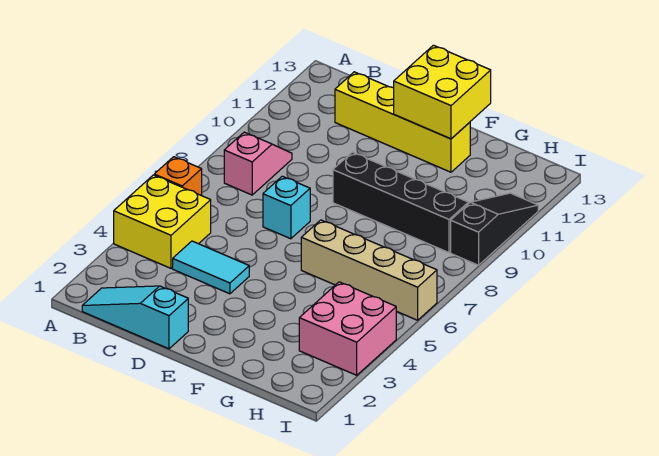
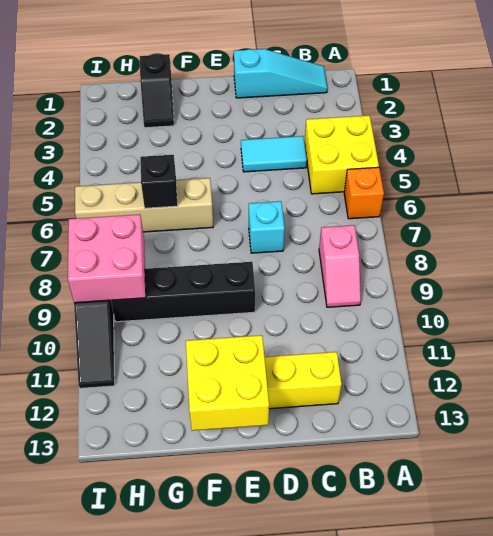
none -> black 1x2 slope [140,54,174,128]
none -> black 1x1 brick [140,155,178,208]
pink 2x2 brick [299,282,396,375] -> pink 2x2 brick moved to [68,214,146,303]

